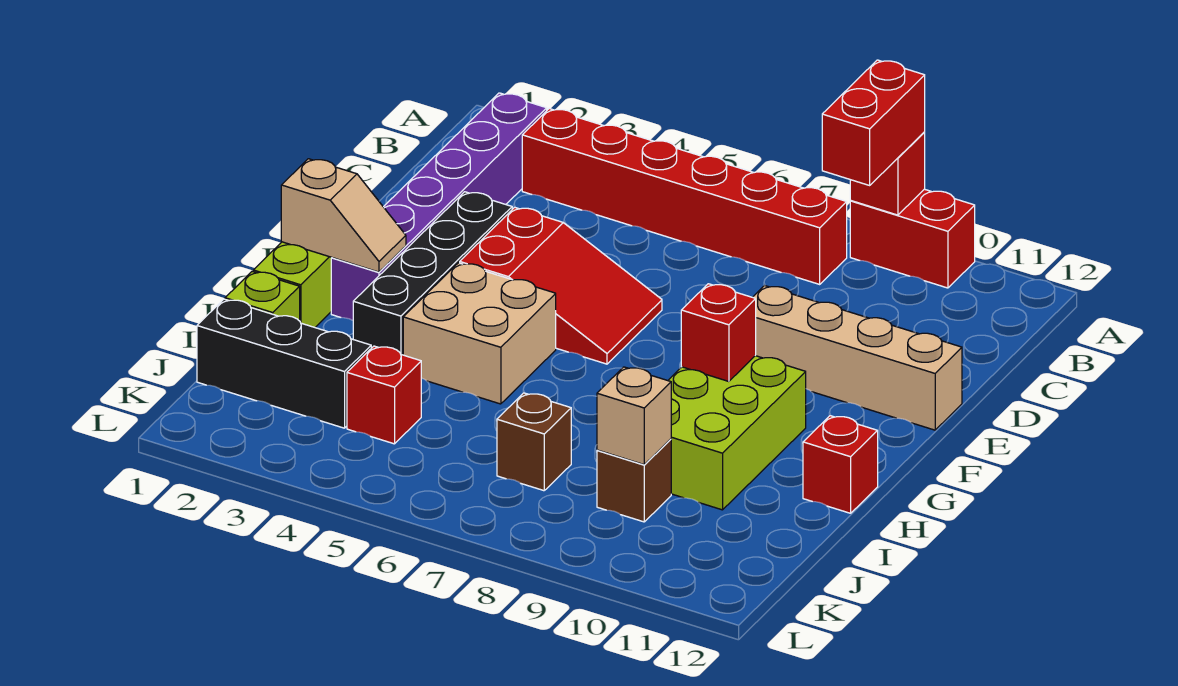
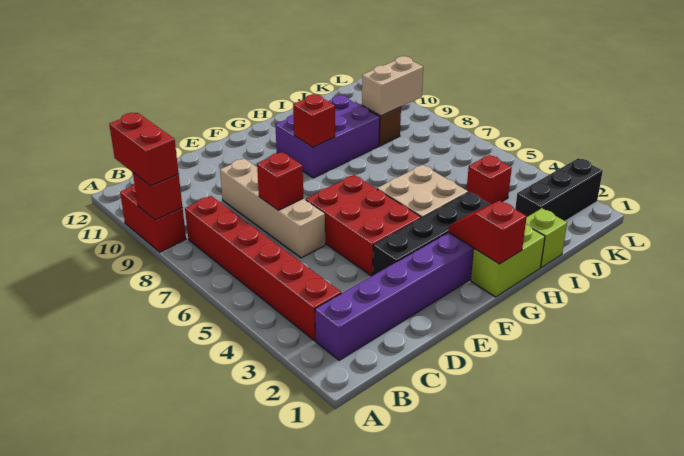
red 1x2 brick [822,60,925,185] -> red 1x2 brick turned to [109,113,179,186]
red 2x3 slope [460,207,662,364] -> red 2x3 brick [306,175,421,276]
tan 1x4 brick [753,286,962,430] -> tan 1x4 brick moved to [220,159,325,258]
tan 1x2 slope [281,159,406,272] -> red 1x2 slope [448,201,527,264]
lime 2x3 brick [668,356,806,510] -> purple 2x3 brick [275,95,380,178]
red 1x1 brick [803,416,878,513] -> red 1x1 brick moved to [257,152,303,210]
black 1x3 brick [197,299,371,428] -> black 1x3 brick turned to [515,158,603,221]
brown 1x1 brick [497,393,571,491] -> none
tan 1x1 brick [597,367,671,465] -> tan 1x2 brick [362,56,423,116]

